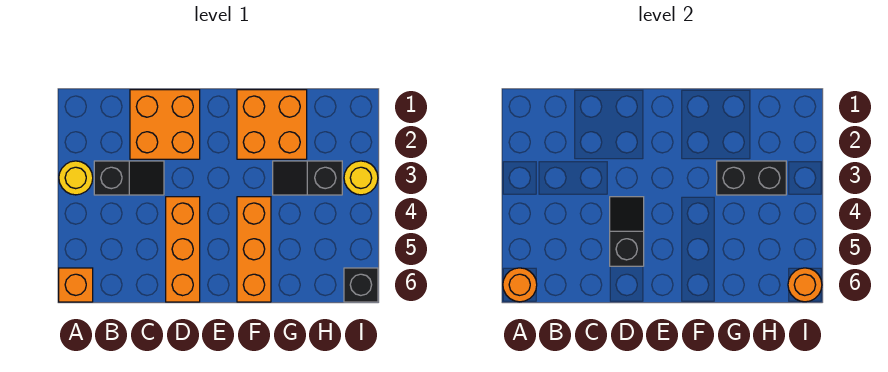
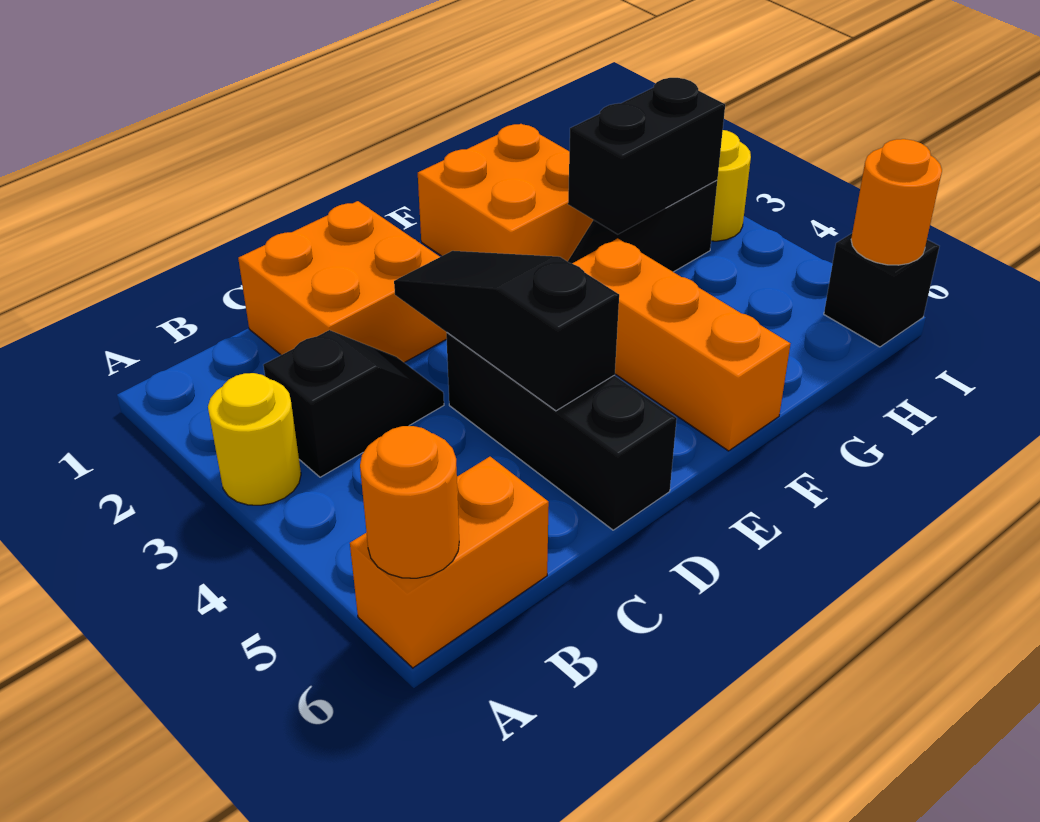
orange 1x1 brick [59,268,93,302] -> orange 1x2 brick [350,457,549,668]
orange 1x3 brick [166,197,200,302] -> black 1x3 brick [446,333,677,530]
black 1x2 slope [610,197,644,266] -> black 1x3 slope [394,251,619,411]

